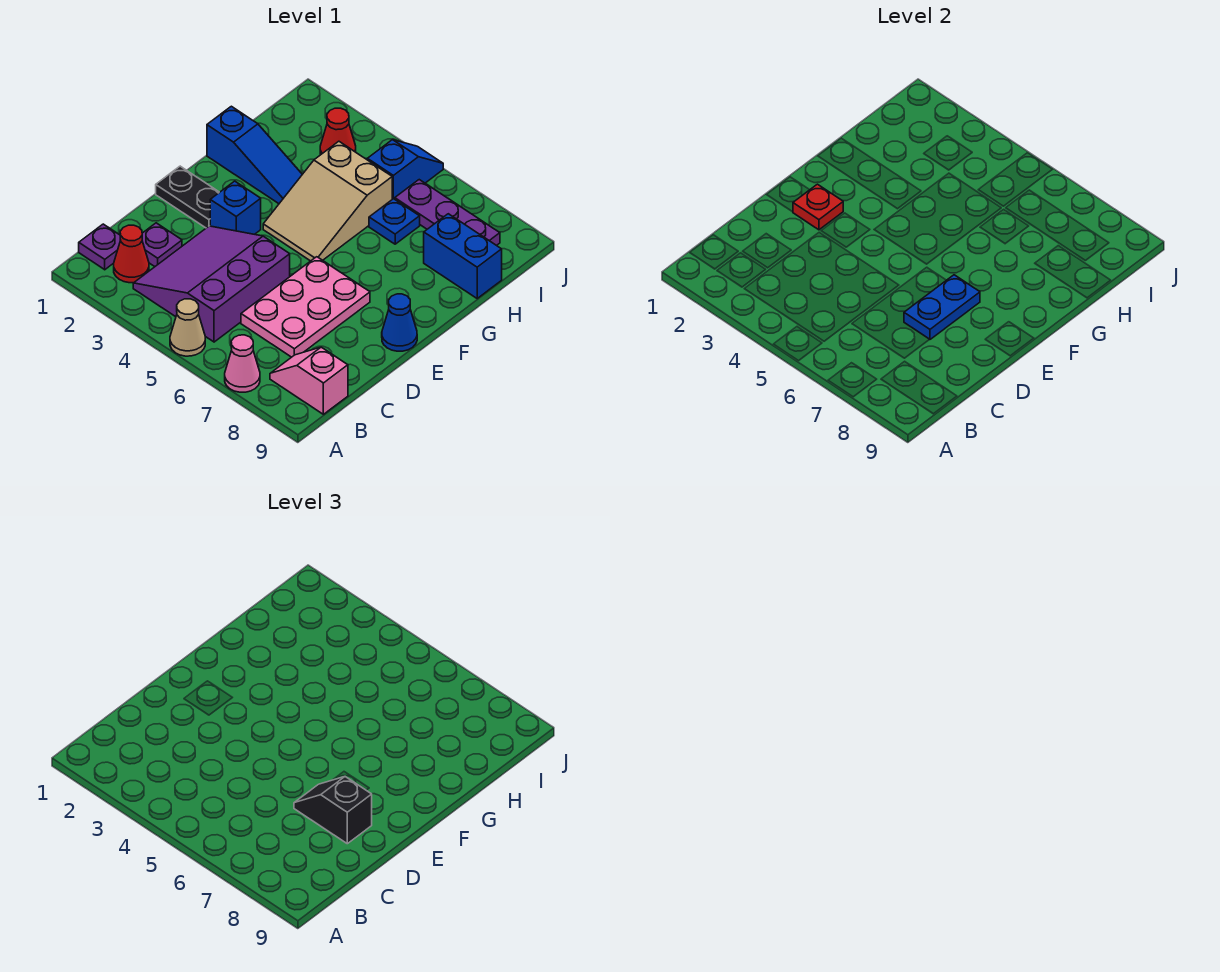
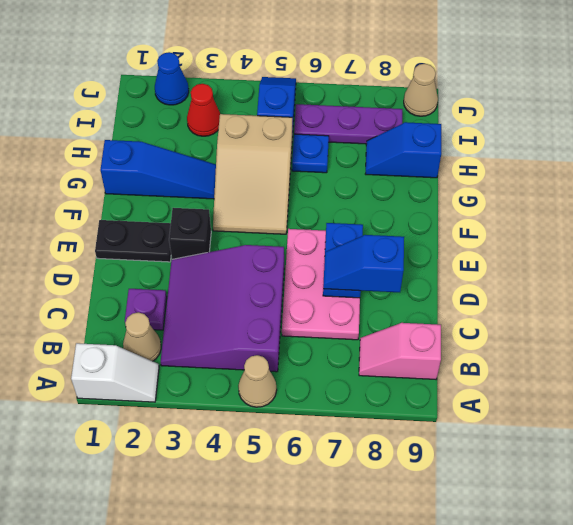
none -> white 1x2 slope [71,343,159,402]
pink 1x1 cone [225,335,260,392] -> none
purple 1x1 plate [79,224,121,270] -> none
red 1x1 cone [114,225,149,283] -> tan 1x1 cone [123,312,161,361]
black 1x2 slope [294,777,372,844] -> blue 1x2 slope [323,235,404,292]
red 1x1 plate [793,184,843,230] -> none
blue 1x1 brick [210,181,261,234] -> black 1x1 brick [169,208,211,259]
blue 1x1 cone [382,294,417,351] -> blue 1x1 cone moved to [155,52,189,105]
blue 1x2 brick [424,214,502,298] -> blue 1x2 slope [366,122,441,178]
none -> tan 1x1 cone [404,64,438,116]

